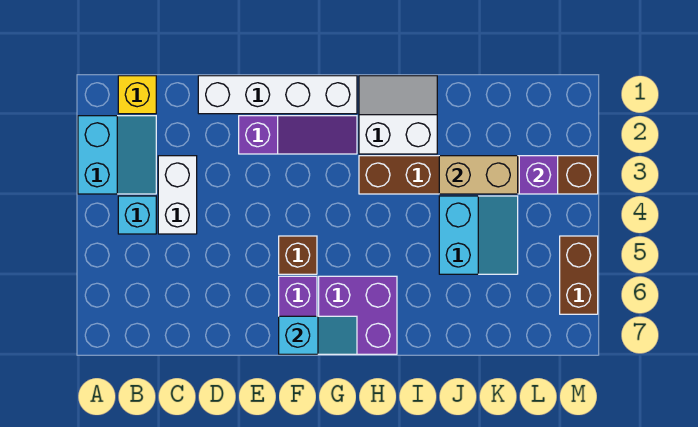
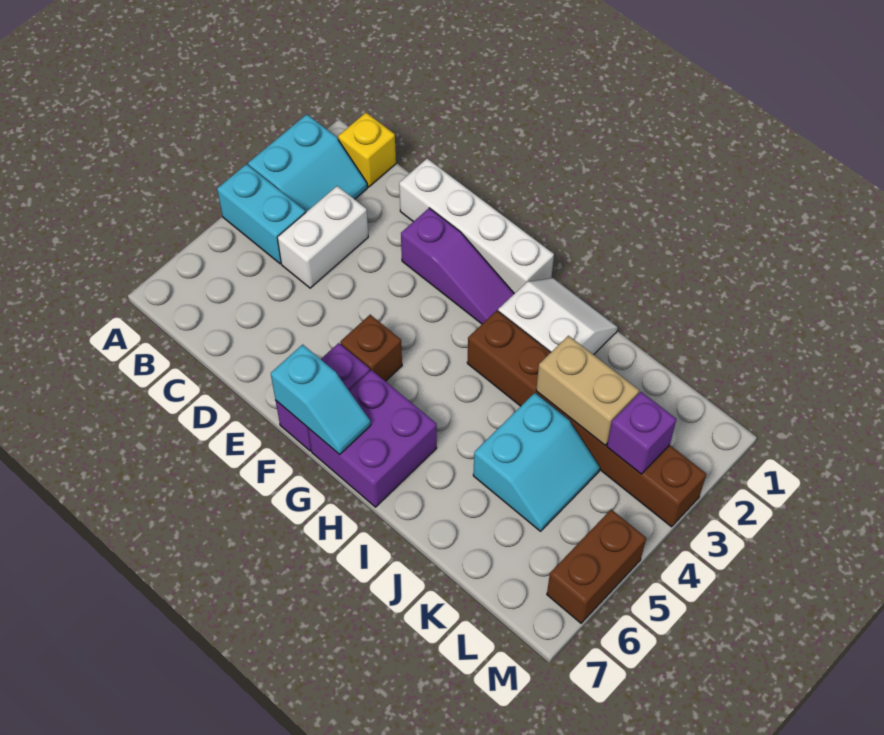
cyan 1x1 brick [118,196,156,234] -> cyan 1x2 brick [217,164,306,264]

